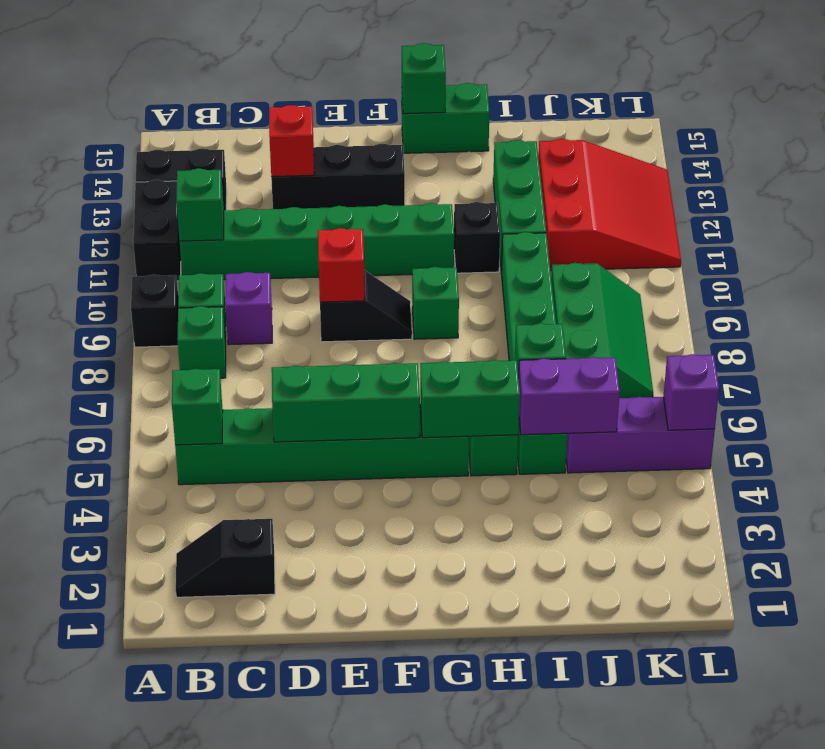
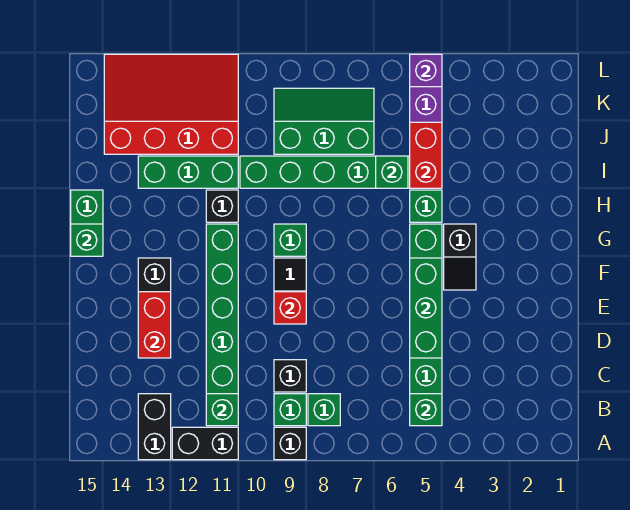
black 1x2 slope [176,519,275,597] -> black 1x2 slope moved to [444,224,476,290]
purple 1x1 brick [225,272,272,345] -> black 1x1 brick [274,360,306,392]
red 1x1 brick [269,105,314,177] -> red 1x2 brick [138,292,171,358]
green 1x2 brick [420,360,520,438] -> none
purple 1x2 brick [518,357,620,435] -> red 1x2 brick [410,122,442,188]
red 3x3 slope [538,139,681,271] -> red 3x4 slope [104,54,238,154]

